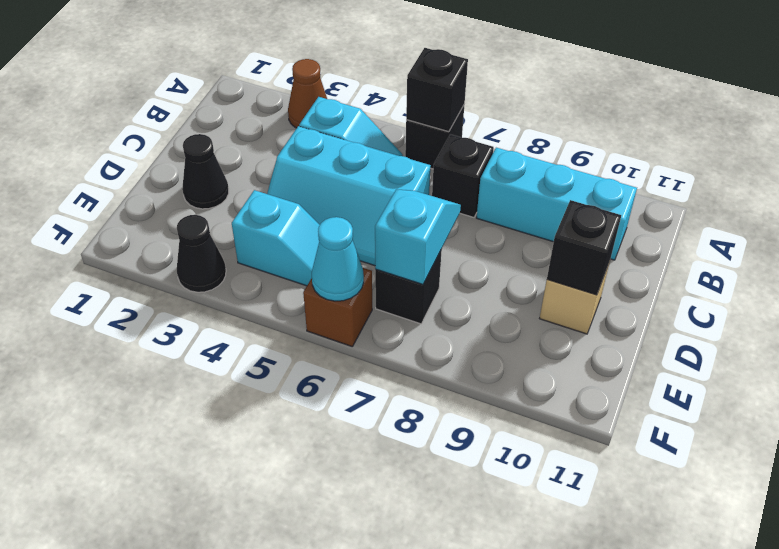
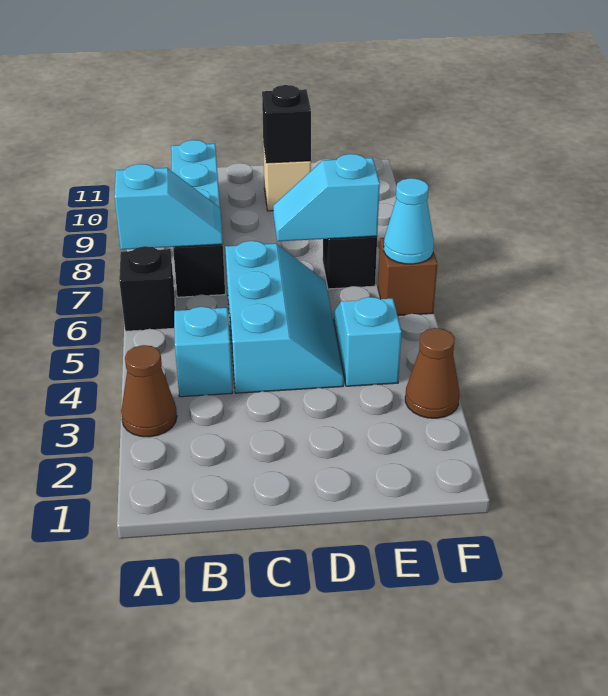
black 1x1 brick [406,48,468,132] -> none
none -> cyan 1x2 slope [114,164,223,250]
black 1x1 cone [182,134,229,209] -> none
black 1x1 cone [177,215,226,292] -> brown 1x1 cone [405,328,460,418]

